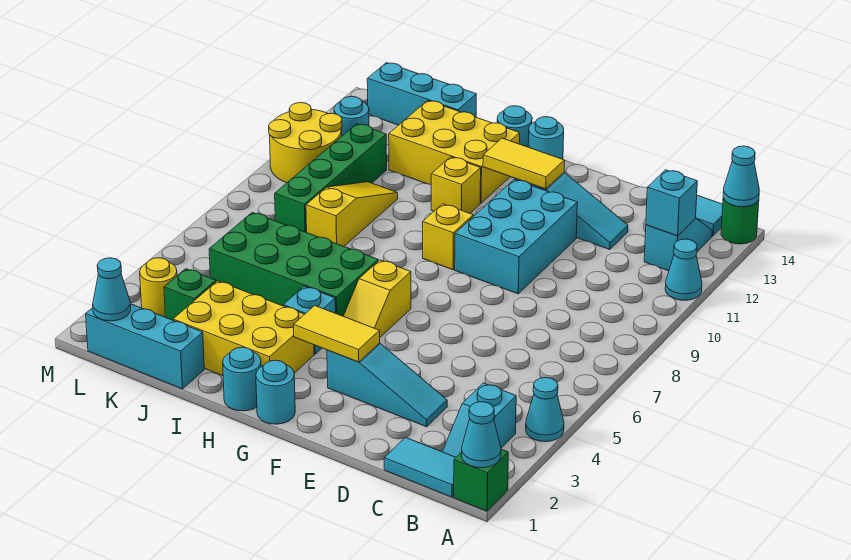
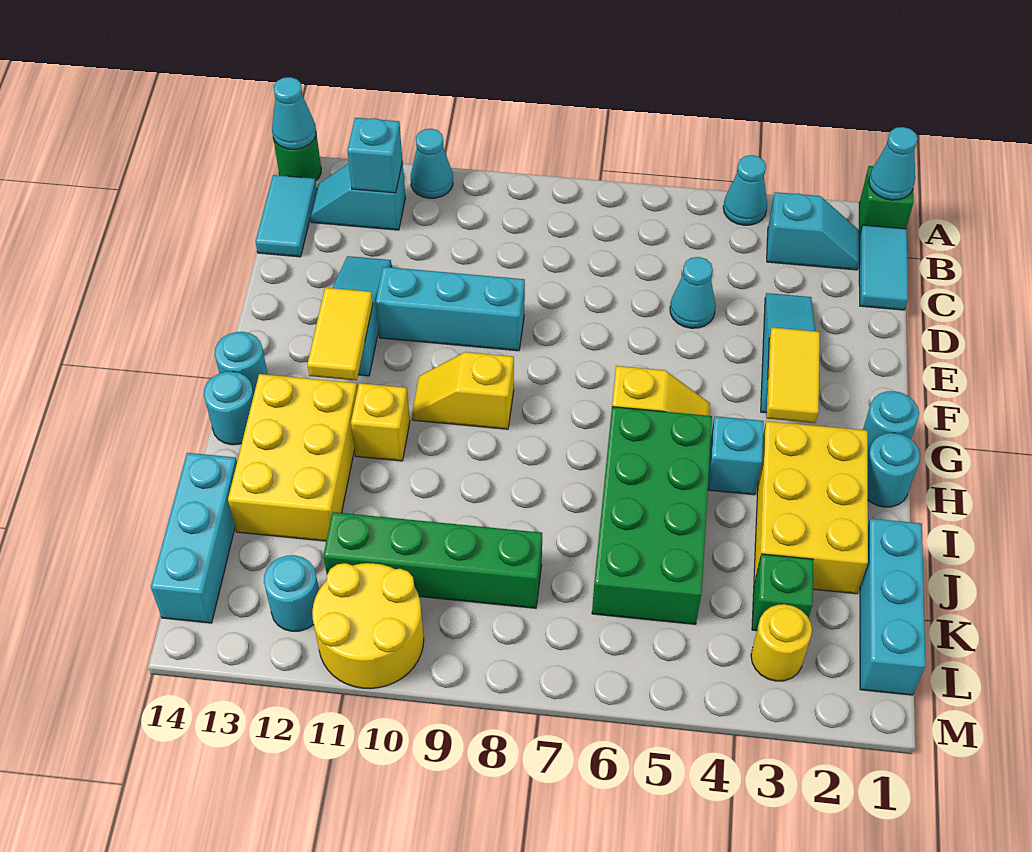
cyan 2x3 brick [455,180,577,294] -> cyan 1x3 brick [376,267,525,351]
yellow 1x3 slope [306,182,398,246] -> none
cyan 1x1 cone [93,258,131,321] -> cyan 1x1 cone moved to [670,257,716,328]

